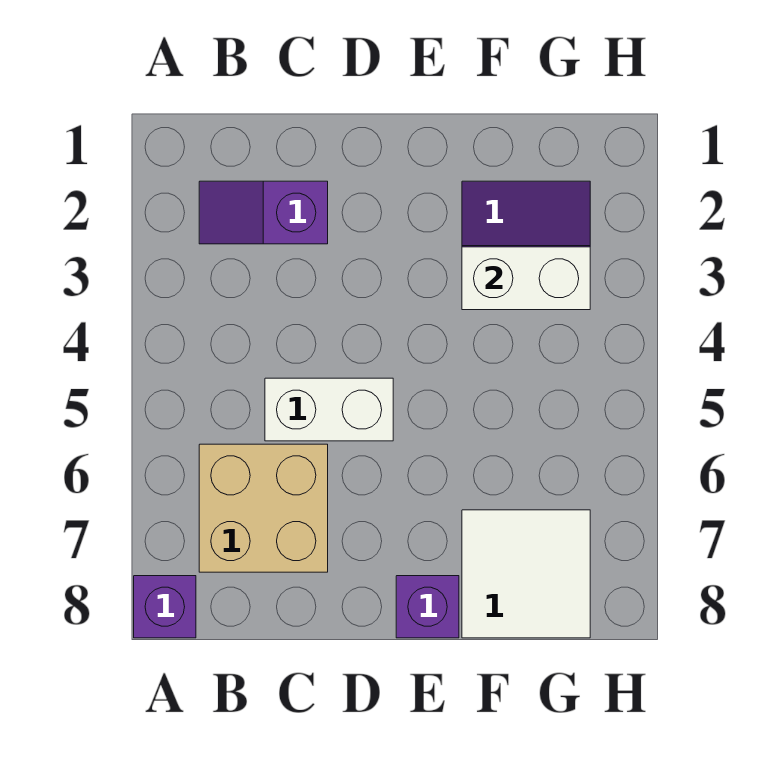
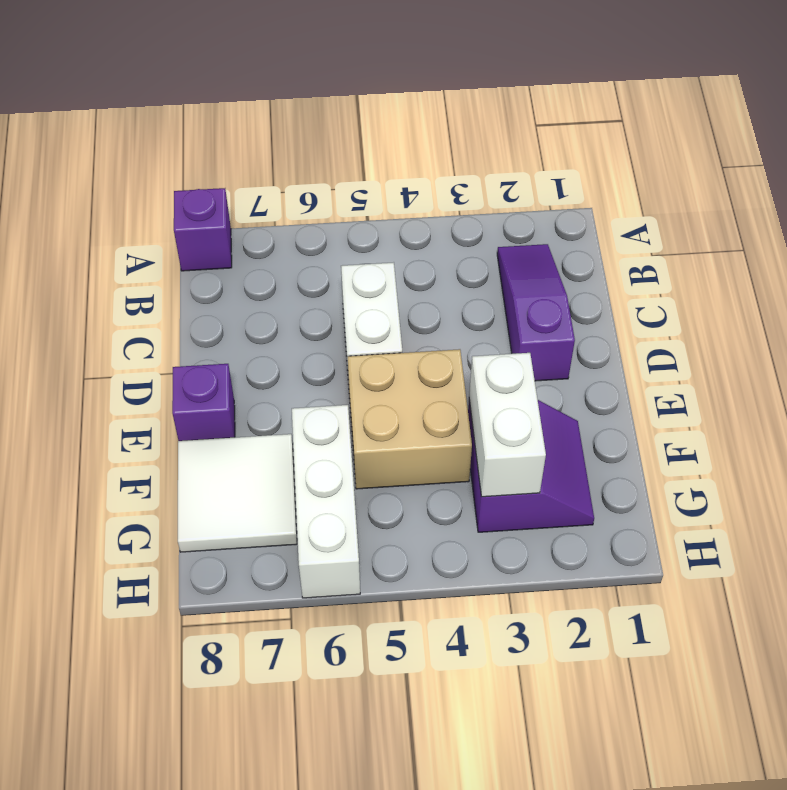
purple 1x2 slope [199,181,328,244] -> purple 1x3 slope [497,244,575,381]
tan 2x2 brick [199,444,328,572] -> tan 2x2 brick moved to [348,349,472,489]
none -> white 1x3 brick [292,405,360,598]

